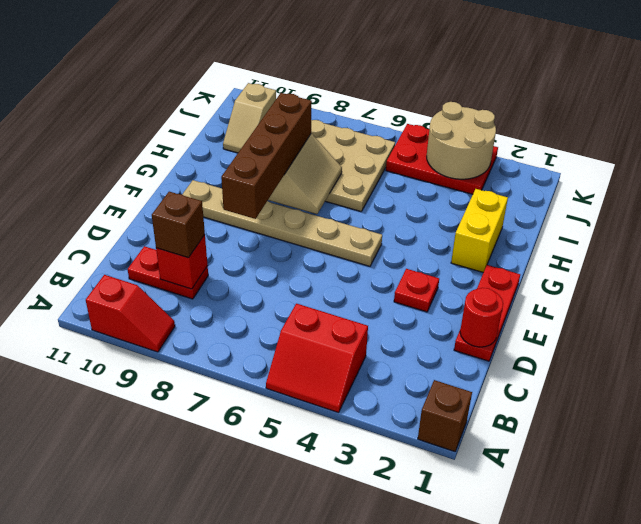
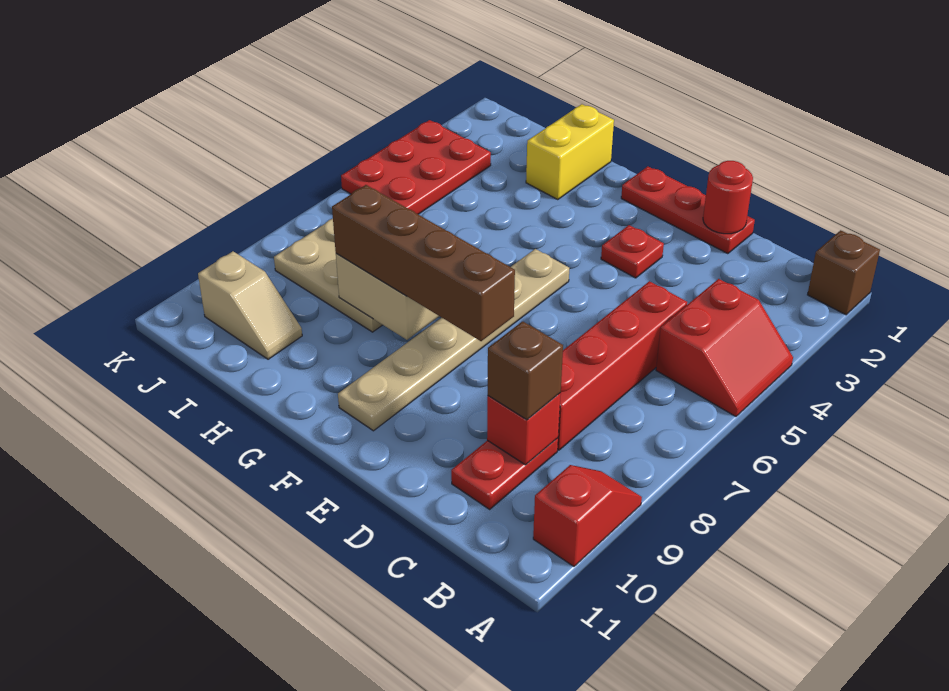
none -> red 1x4 brick [558,281,687,450]
yellow 1x2 brick [451,189,508,273] -> yellow 1x2 brick turned to [526,104,614,200]
tan 2x2 round brick [427,102,496,179] -> none

